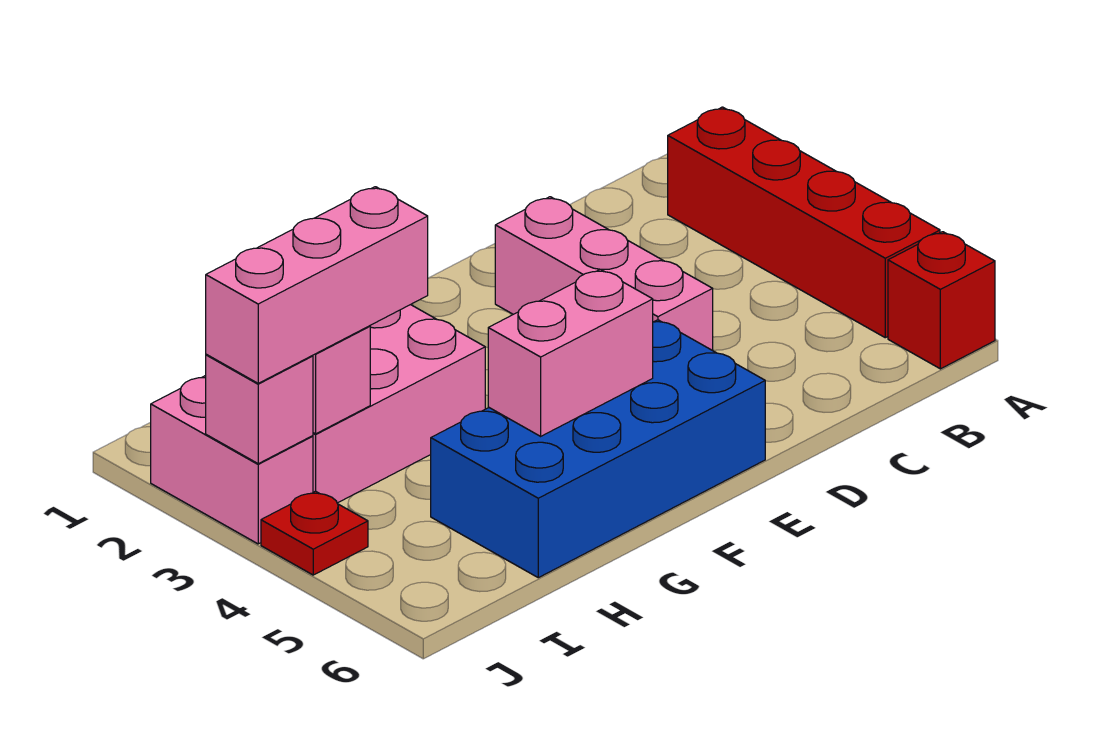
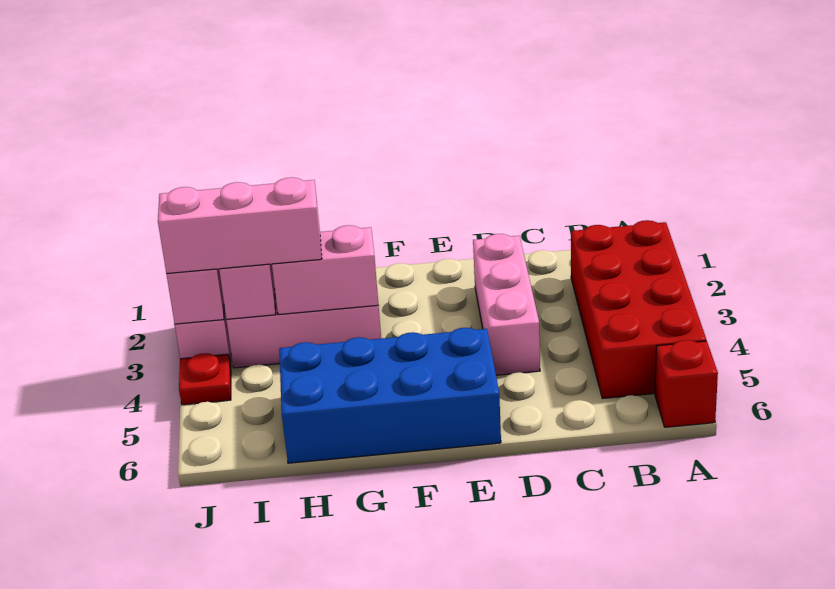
red 1x4 brick [668,107,940,338] -> red 2x4 brick [571,220,706,399]
pink 1x2 brick [488,269,653,436] -> pink 1x2 brick moved to [272,225,378,315]

